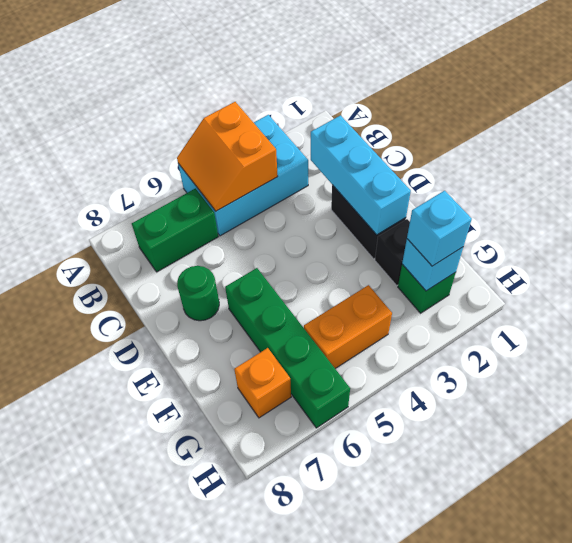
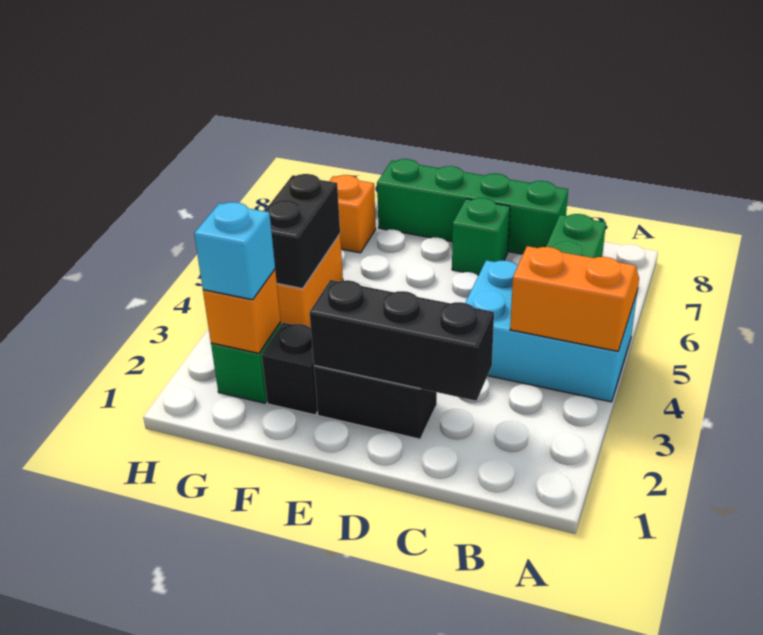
cyan 2x3 brick [178,115,308,236] -> cyan 2x3 brick turned to [465,260,638,402]
cyan 1x3 brick [311,115,411,235] -> black 1x3 brick [310,280,494,401]
green 1x1 round brick [177,266,219,321] -> green 1x1 brick [452,198,510,275]
green 1x4 brick [225,268,350,428] -> green 1x4 brick moved to [377,159,568,254]
cyan 1x1 brick [402,239,463,291] -> orange 1x1 brick [203,270,281,353]
none -> black 1x2 brick [265,174,340,289]

